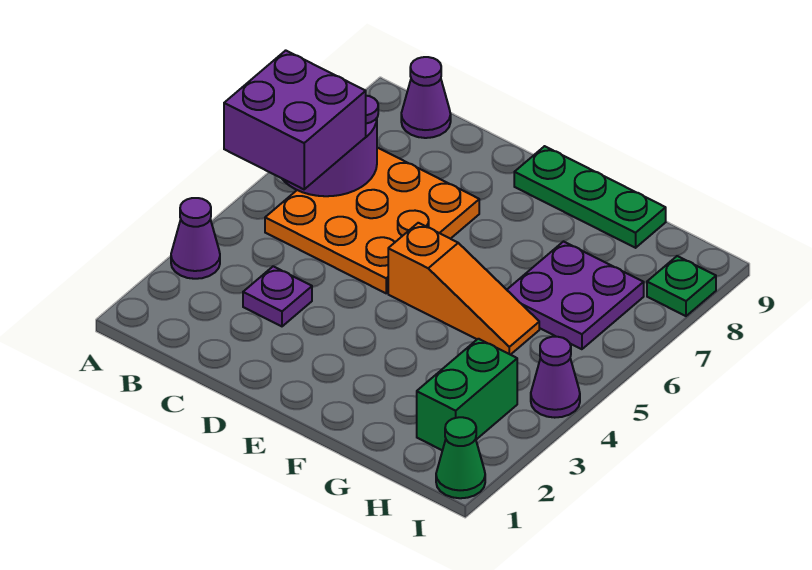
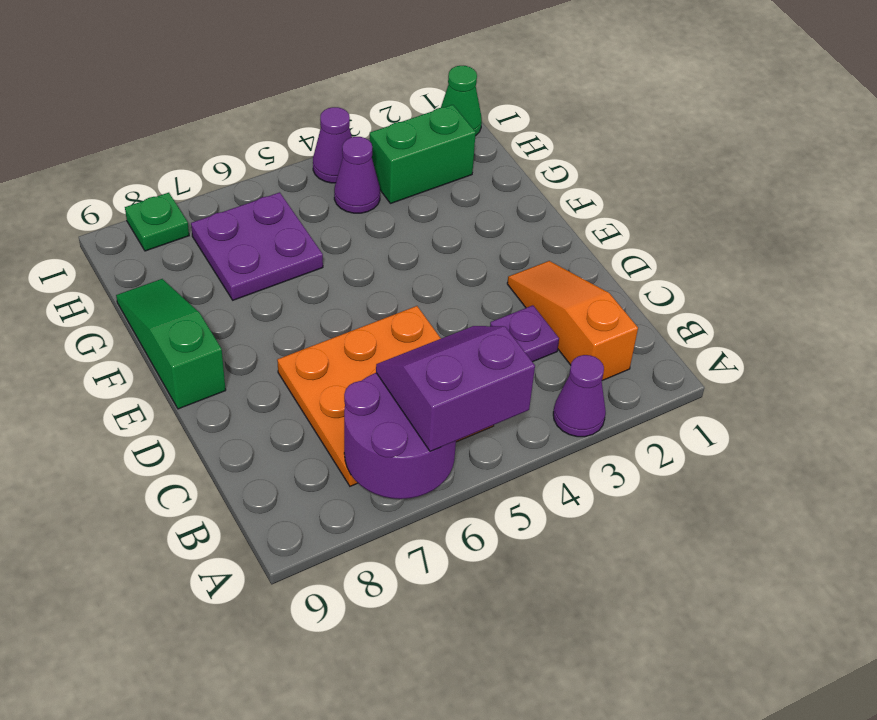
purple 2x2 brick [224,50,366,189] -> purple 2x2 slope [376,326,535,452]
purple 1x1 cone [401,57,451,138] -> purple 1x1 cone moved to [334,137,380,213]
orange 1x3 slope [388,223,539,355] -> orange 1x3 slope moved to [507,261,638,381]
green 1x3 plate [514,146,666,248] -> green 1x3 slope [116,279,226,409]

